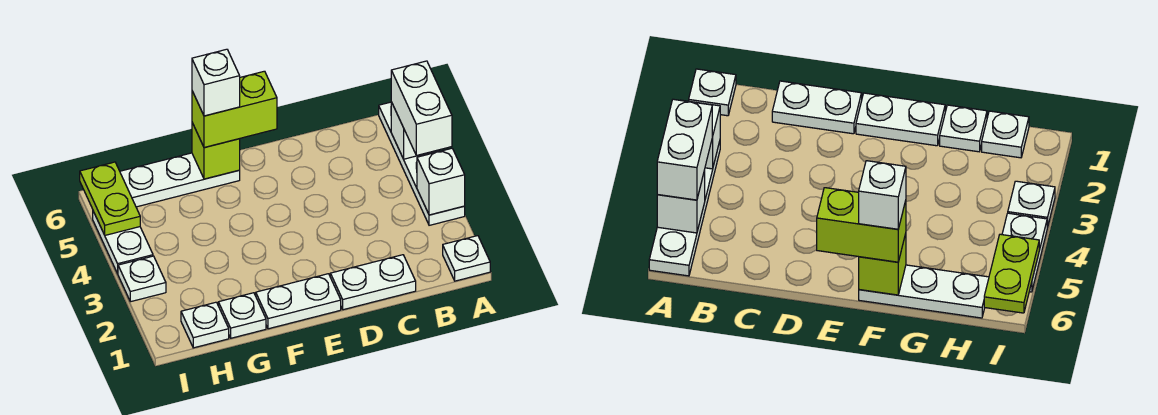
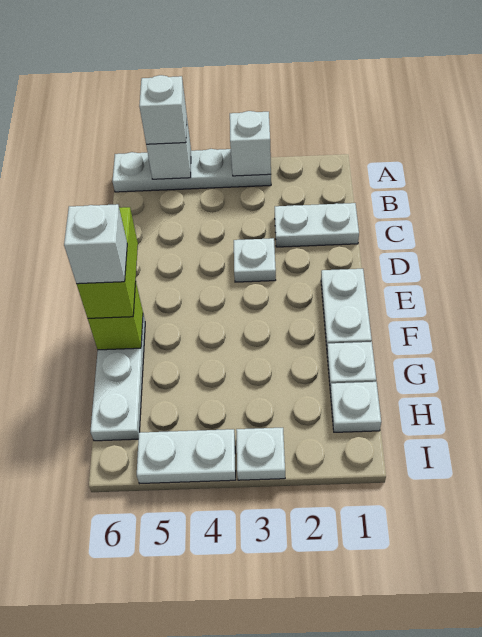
white 1x1 plate [443,236,490,281] -> white 1x1 plate moved to [234,238,276,282]
white 1x2 brick [391,61,452,156] -> white 1x1 brick [139,75,187,145]
white 1x2 plate [330,255,416,310] -> white 1x2 plate turned to [275,203,359,247]
lime 1x2 plate [80,162,140,235] -> none

